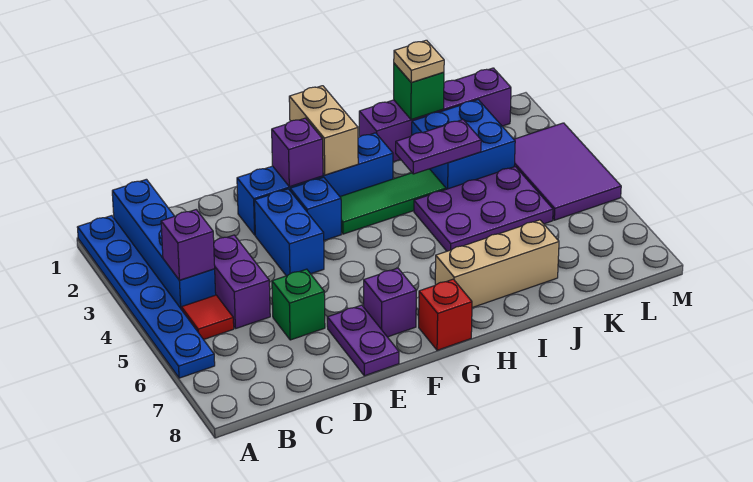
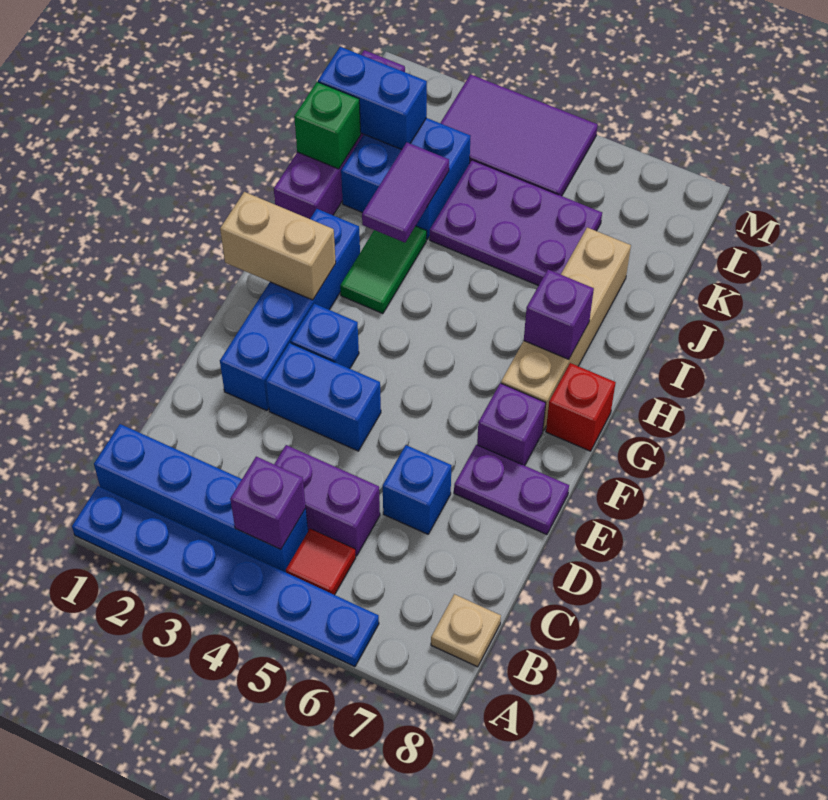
green 1x1 brick [272,269,325,340] -> blue 1x1 brick [383,445,451,534]
purple 1x1 brick [272,118,323,187] -> purple 1x1 brick moved to [524,270,594,359]
green 1x3 tile [340,169,446,234] -> green 1x2 tile [340,226,427,314]
tan 1x3 brick [435,220,559,308] -> tan 1x4 brick [501,227,631,431]
purple 1x2 plate [396,120,481,174] -> purple 1x2 tile [362,142,449,243]
purple 2x3 plate [414,167,553,251] -> purple 2x3 plate turned to [430,160,602,286]
tan 1x1 plate [394,40,444,82] -> tan 1x1 plate moved to [431,594,501,667]
none -> blue 1x2 brick [318,47,427,150]

